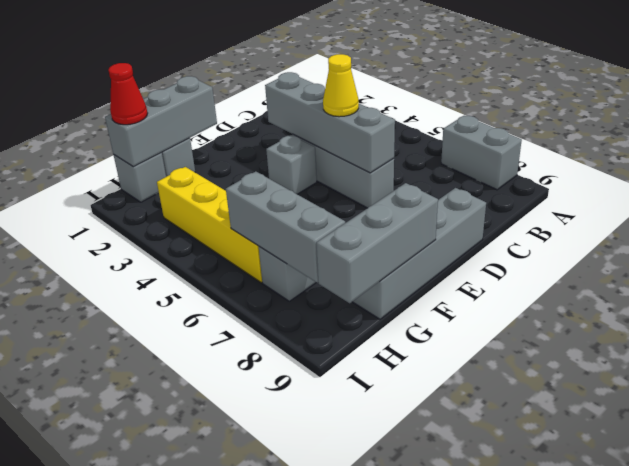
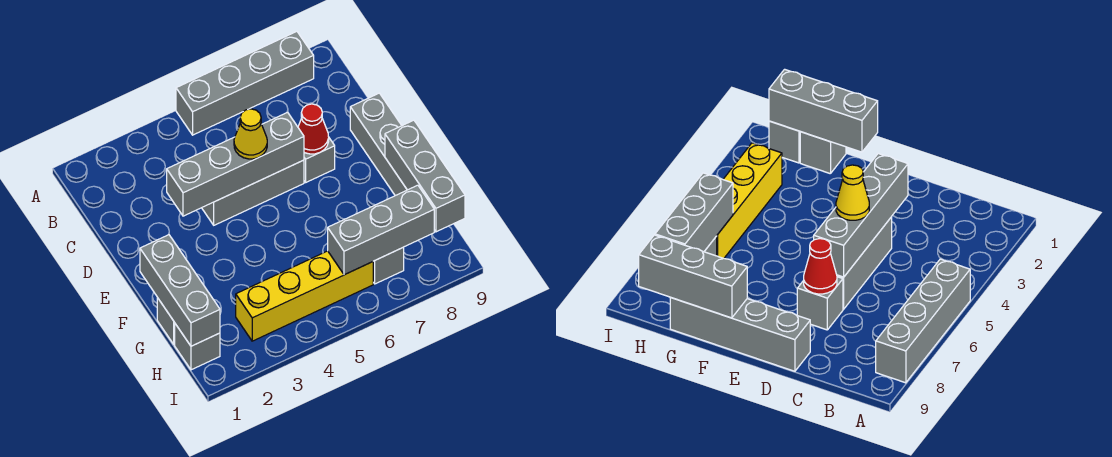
grey 1x2 brick [441,116,522,190] -> grey 1x4 brick [176,32,314,135]
grey 1x1 brick [266,135,317,194] -> grey 1x1 brick moved to [304,138,335,182]
red 1x1 cone [109,63,148,125] -> red 1x1 cone moved to [298,104,329,154]

